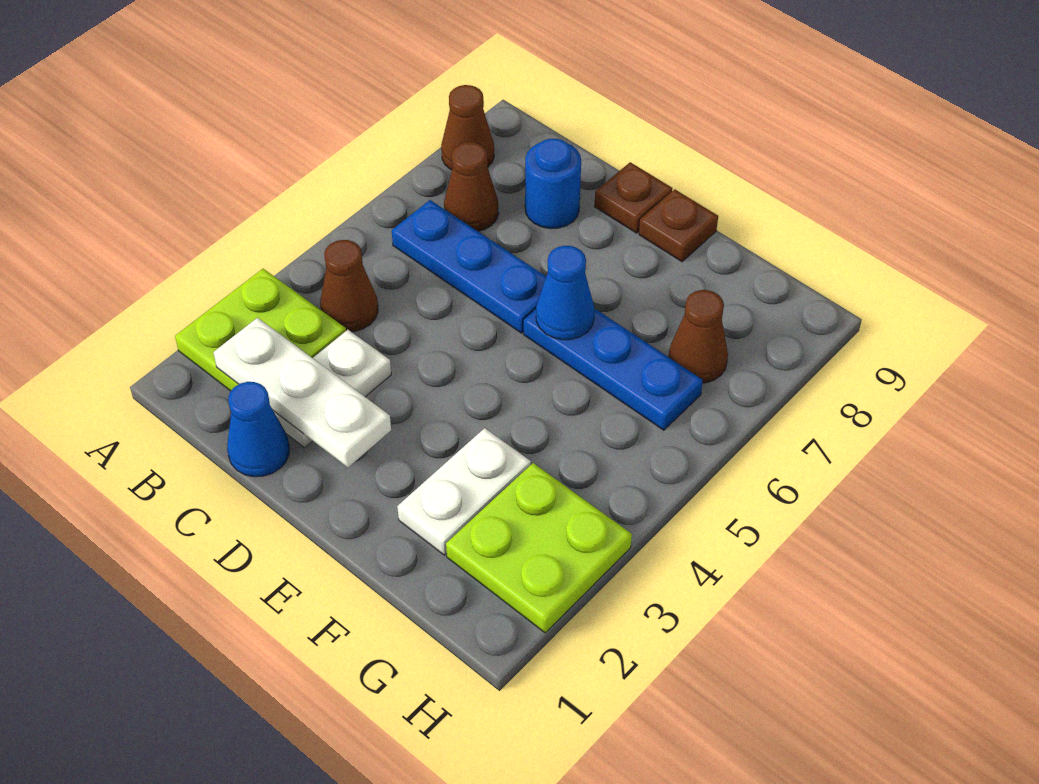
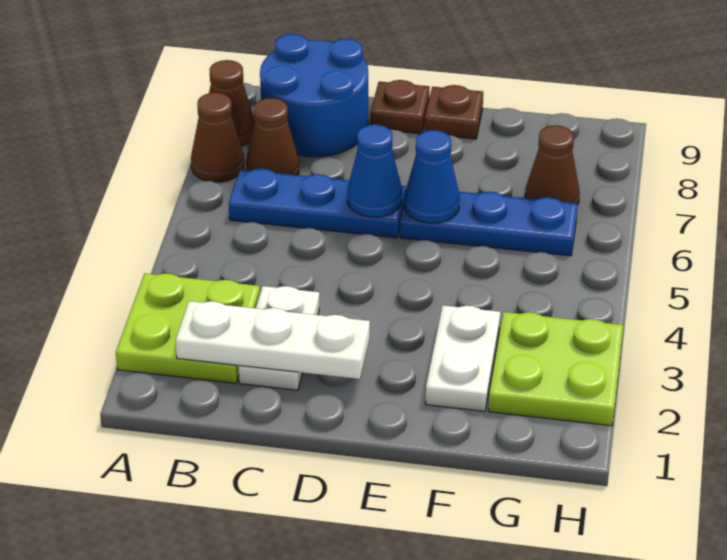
brown 1x1 cone [320,240,378,332] -> brown 1x1 cone moved to [191,93,244,182]
blue 1x1 cone [227,382,289,477] -> blue 1x1 cone moved to [347,124,402,217]
blue 1x1 round brick [525,139,581,229] -> blue 2x2 round brick [260,34,368,157]

